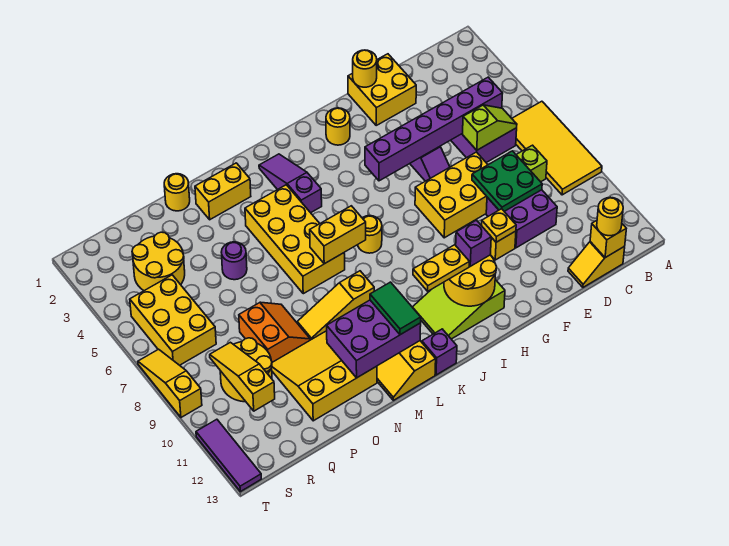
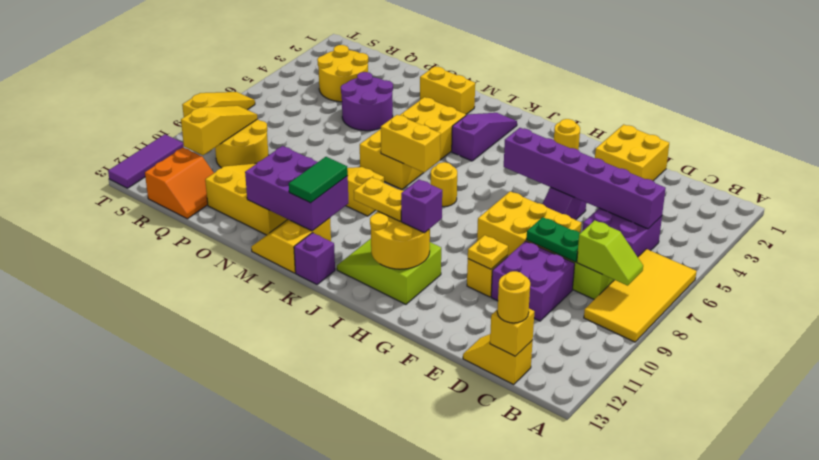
lime 1x2 slope [463,105,517,150] -> lime 1x2 slope moved to [577,220,643,286]
green 2x2 plate [472,151,542,211] -> green 1x2 plate [526,217,580,262]
yellow 1x1 round brick [353,50,377,87] -> none
yellow 1x1 round brick [164,174,190,211] -> none
purple 1x1 round brick [221,242,247,280] -> purple 2x2 round brick [341,72,393,131]
orange 2x2 slope [239,302,310,362] -> orange 2x2 slope moved to [145,147,214,219]
yellow 2x3 brick [130,275,216,365] -> none

